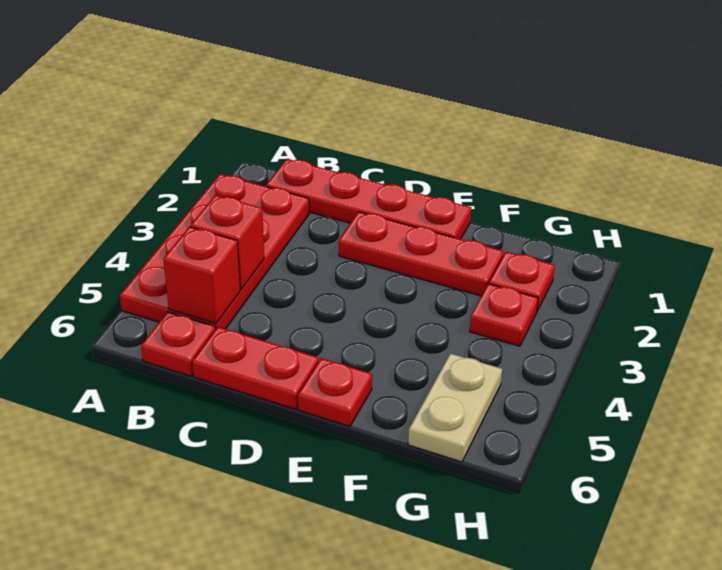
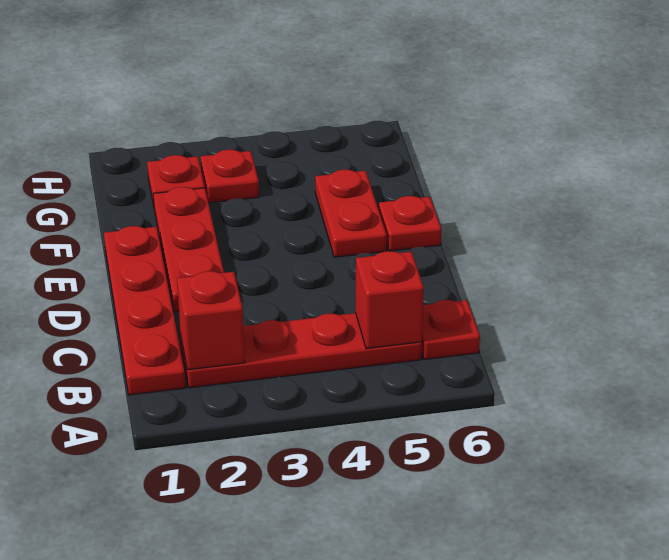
red 2x4 plate [120,174,309,329] -> red 1x4 plate [180,313,422,388]
red 1x1 brick [191,195,264,289] -> red 1x1 brick moved to [177,271,245,370]
red 1x2 plate [192,327,319,409] -> red 1x2 plate moved to [315,170,387,257]
tan 1x2 plate [408,353,502,462] -> none

